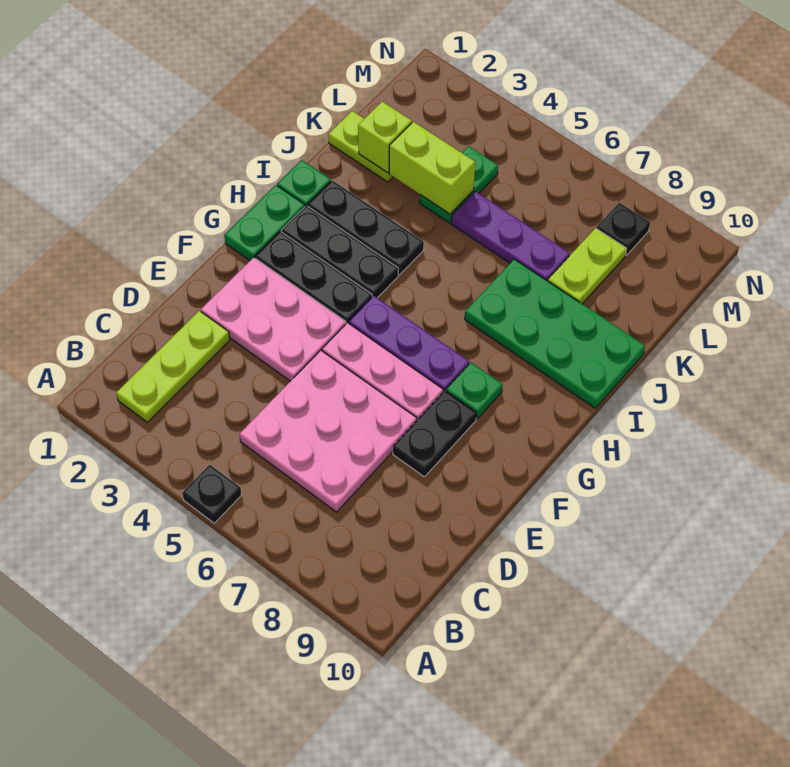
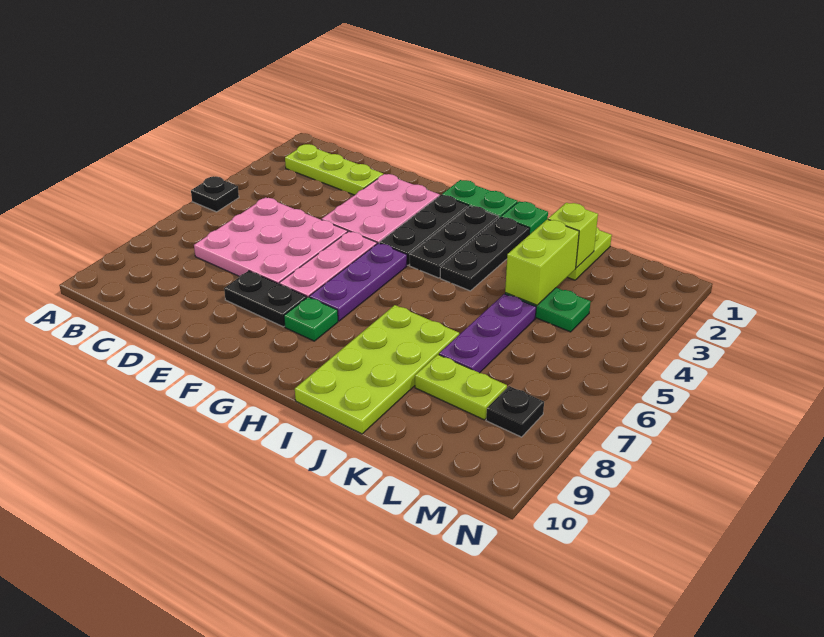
green 2x4 plate [465,259,645,408] -> lime 2x4 plate [295,305,459,434]

